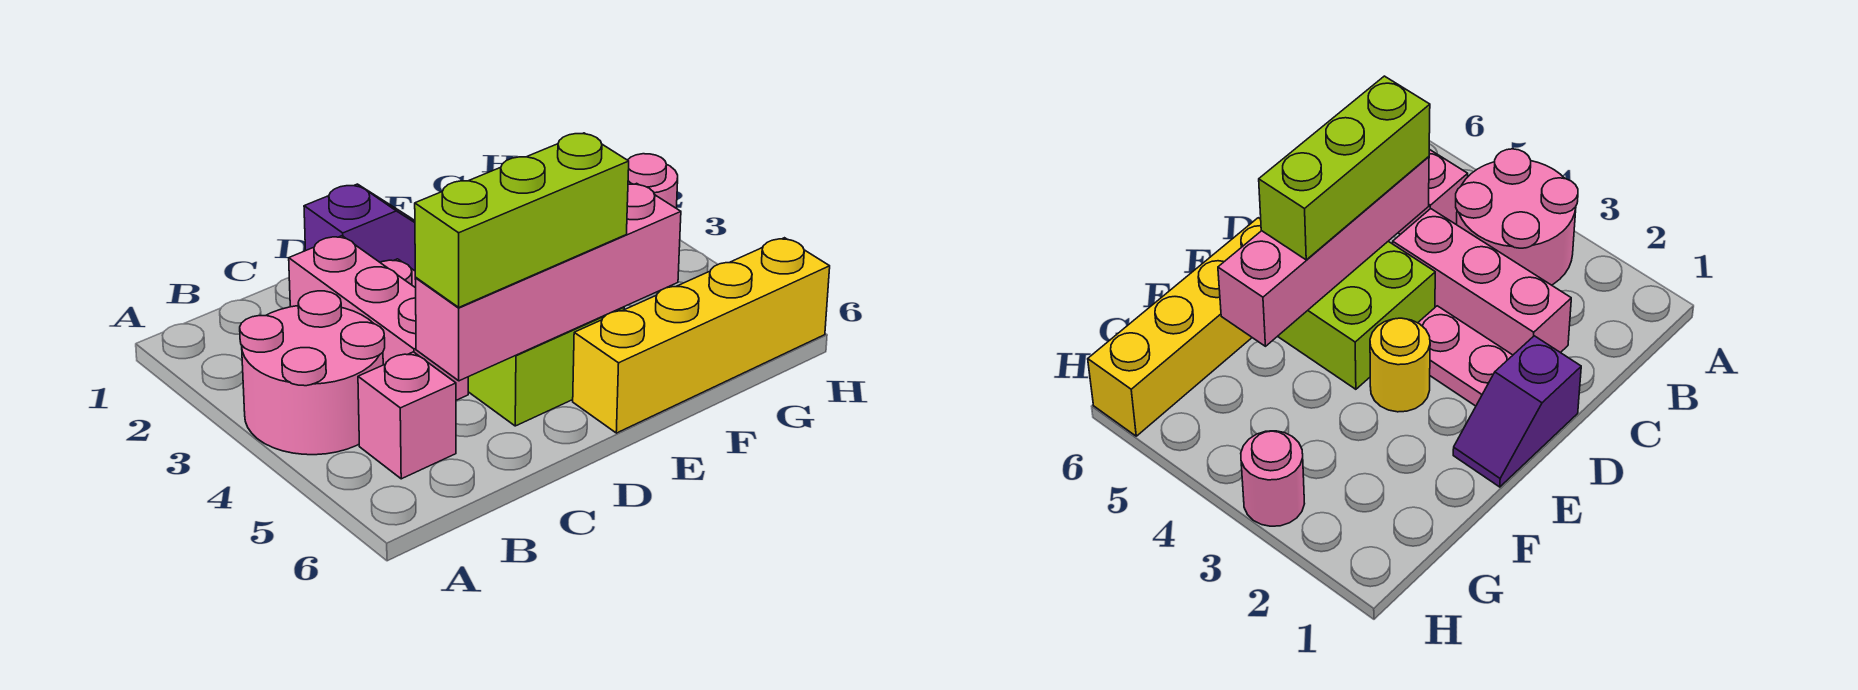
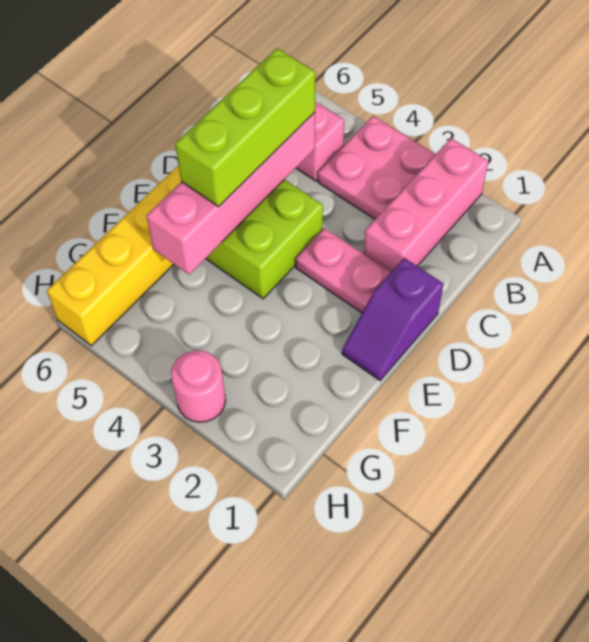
pink 2x2 round brick [240,291,385,455] -> pink 2x2 plate [318,116,436,219]
pink 1x3 brick [289,236,468,400] -> pink 1x3 brick turned to [364,138,488,272]
yellow 1x1 round brick [1370,318,1430,412] -> none

